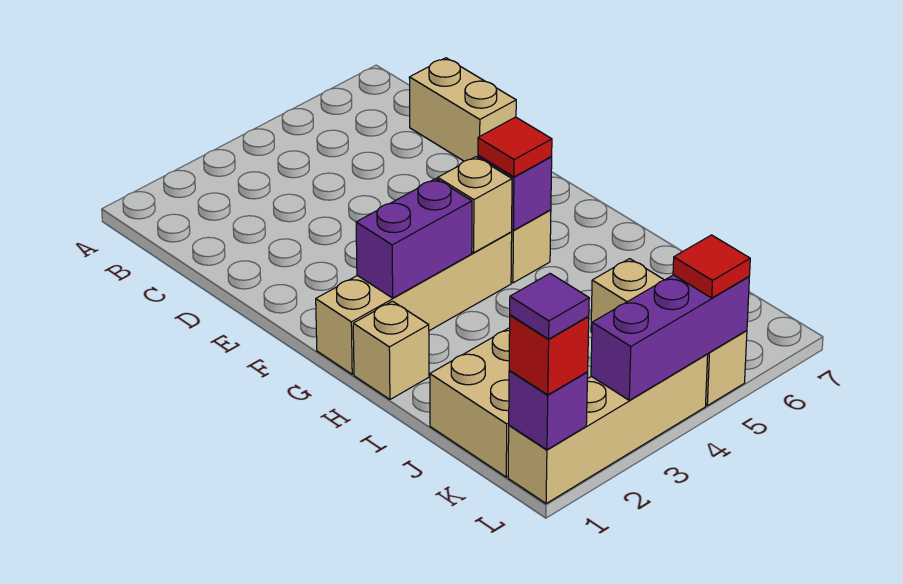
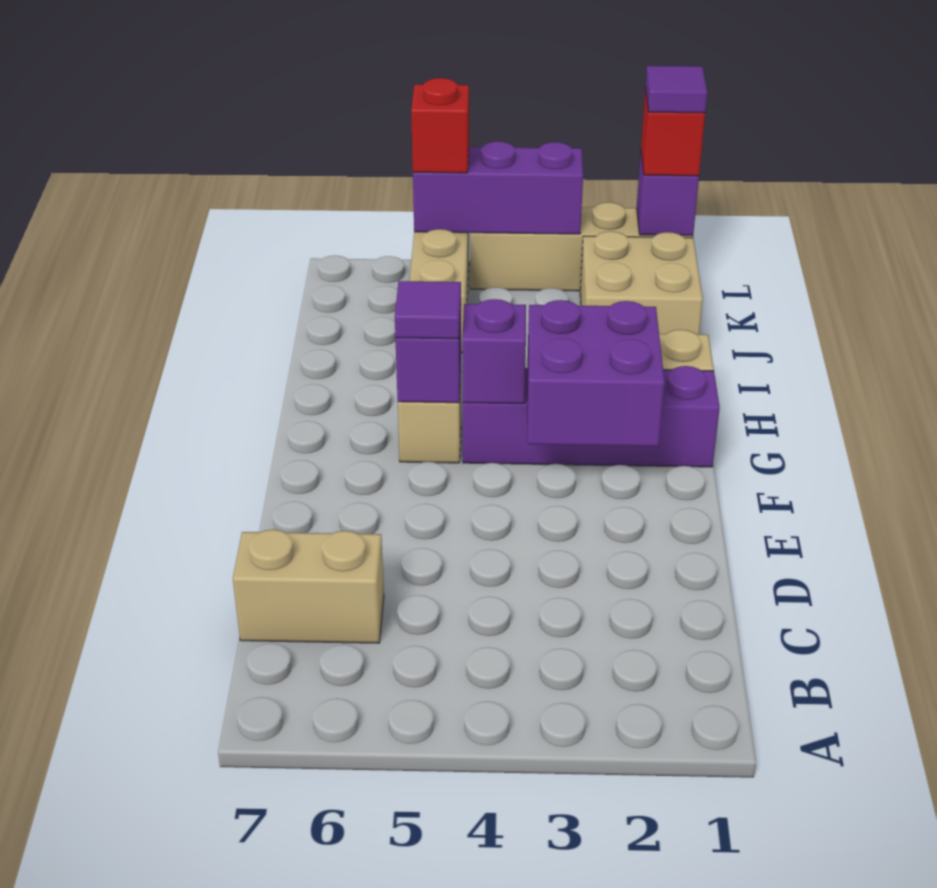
tan 1x2 brick [409,58,516,161] -> tan 1x2 brick turned to [233,529,384,643]
tan 1x4 brick [316,232,512,374] -> purple 1x4 brick [462,366,720,467]
purple 1x2 brick [356,179,472,298] -> purple 2x2 brick [527,300,665,446]
tan 1x1 brick [438,157,512,253] -> purple 1x1 brick [462,299,526,404]
red 1x1 tile [478,117,552,177] -> purple 1x1 tile [395,281,461,339]
red 1x1 tile [673,235,750,298] -> red 1x1 brick [411,78,469,173]

